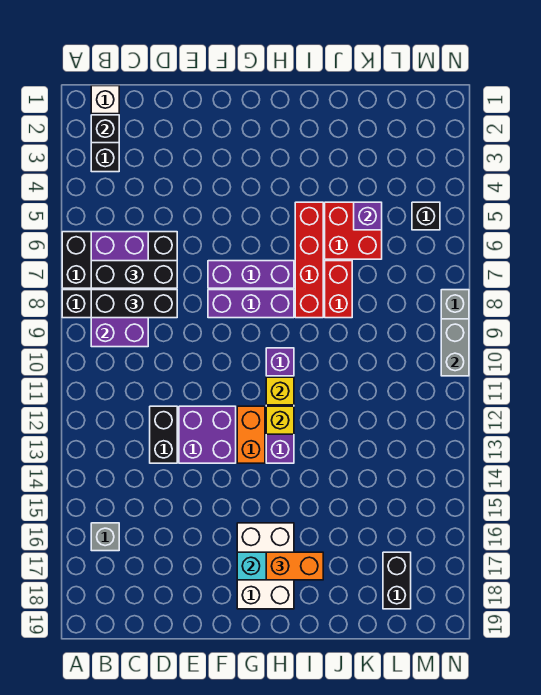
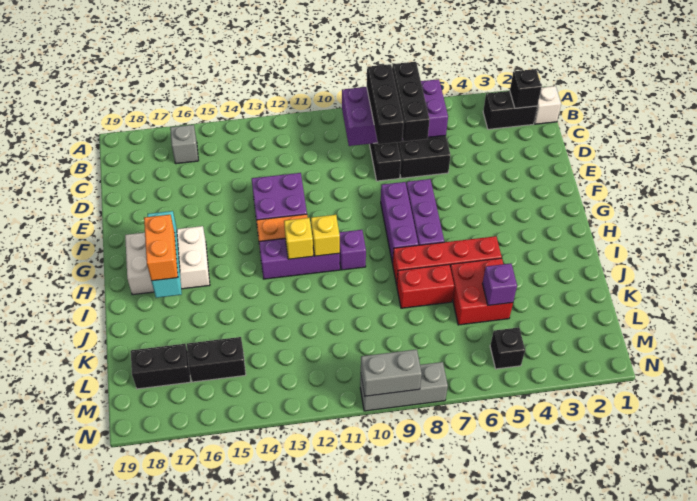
black 1x2 brick [150,406,177,463] -> black 1x2 brick moved to [187,337,246,382]

